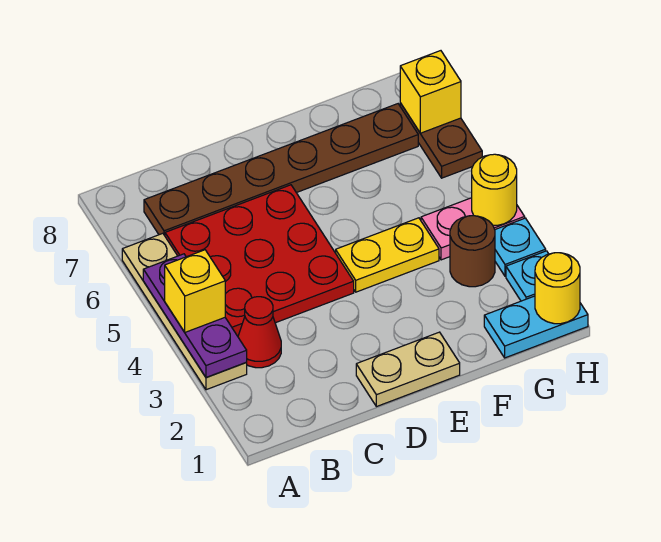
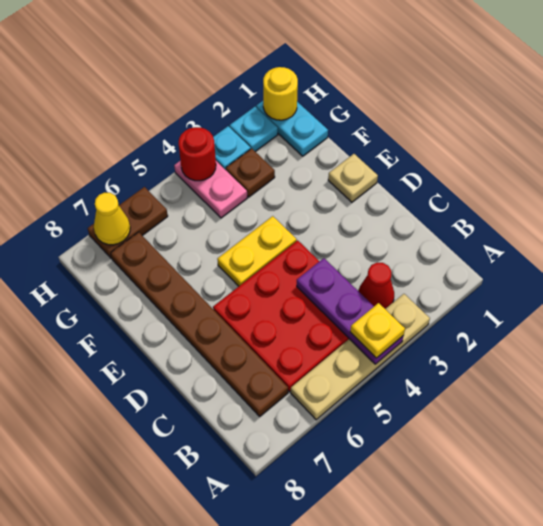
purple 1x3 plate [143,254,247,378] -> purple 1x3 plate turned to [297,258,404,364]
yellow 1x1 brick [165,250,225,332] -> yellow 1x1 plate [350,303,405,358]
tan 1x2 plate [356,332,460,407] -> tan 1x1 plate [328,154,378,202]
yellow 1x2 plate [336,218,439,292] -> yellow 1x2 plate turned to [217,216,297,286]
brown 1x1 round brick [450,216,495,287] -> brown 1x1 plate [226,149,275,197]
yellow 1x1 round brick [472,154,517,225] -> red 1x1 round brick [178,127,216,181]
yellow 1x1 brick [400,51,461,133] -> yellow 1x1 cone [94,193,130,245]

